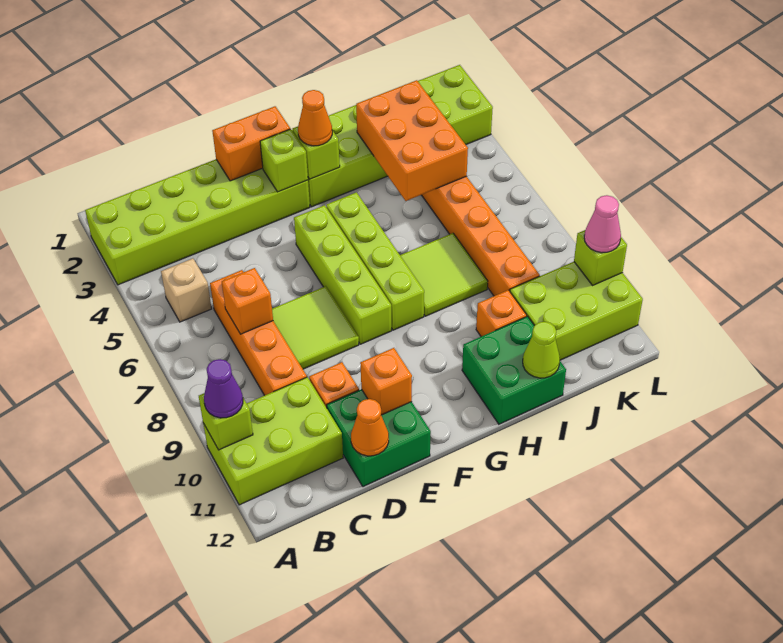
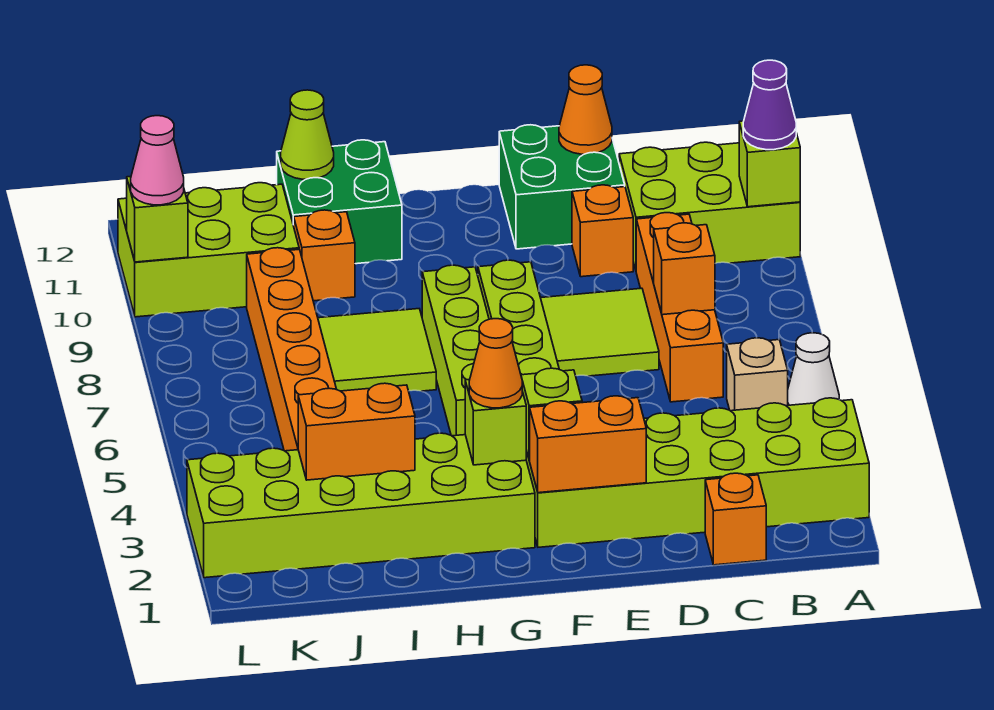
none -> white 1x1 cone [788,333,839,405]
orange 1x1 brick [360,348,412,415] -> orange 1x1 brick moved to [705,473,766,565]
orange 2x3 brick [356,80,468,201] -> orange 1x2 brick [298,383,415,480]

